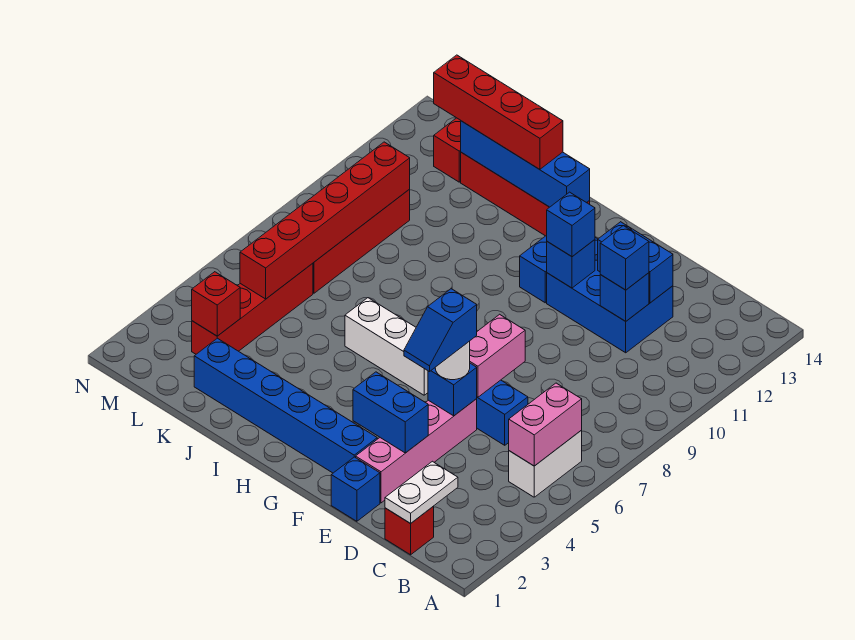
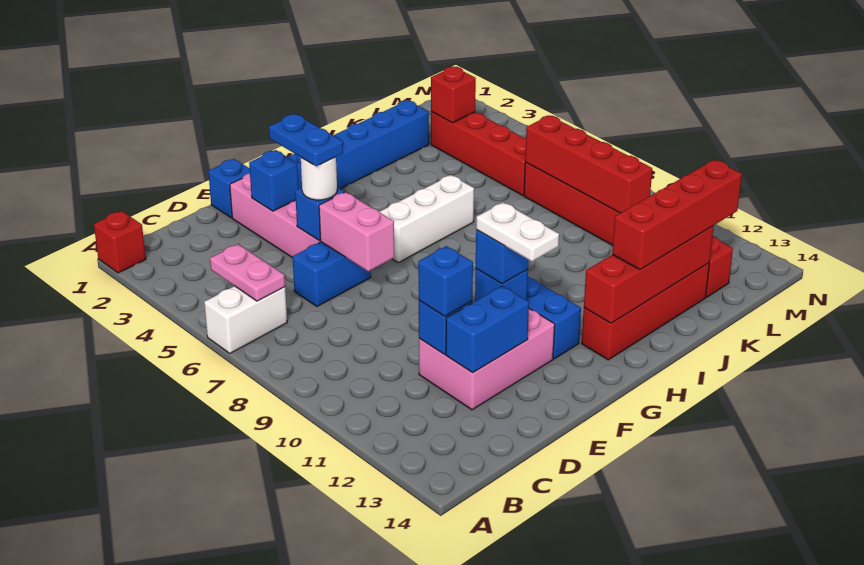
white 1x2 brick [509,431,582,497] -> white 1x2 brick turned to [204,286,287,353]
pink 1x2 brick [509,383,582,466] -> pink 1x2 plate [210,244,285,301]
red 1x1 brick [385,506,434,555] -> red 1x1 brick moved to [94,211,146,273]
white 1x2 plate [385,461,458,523] -> white 1x2 plate moved to [476,202,559,261]
blue 2x3 brick [547,237,673,353] -> pink 2x3 brick [419,309,555,410]
blue 1x2 brick [353,372,428,453] -> blue 1x1 brick [249,150,299,211]
blue 1x2 slope [404,289,477,372] -> blue 1x2 plate [269,114,343,166]
blue 1x4 brick [461,121,590,207] -> red 1x4 brick [584,226,713,323]
red 1x6 brick [240,142,410,299] -> red 1x4 brick [525,116,652,213]

